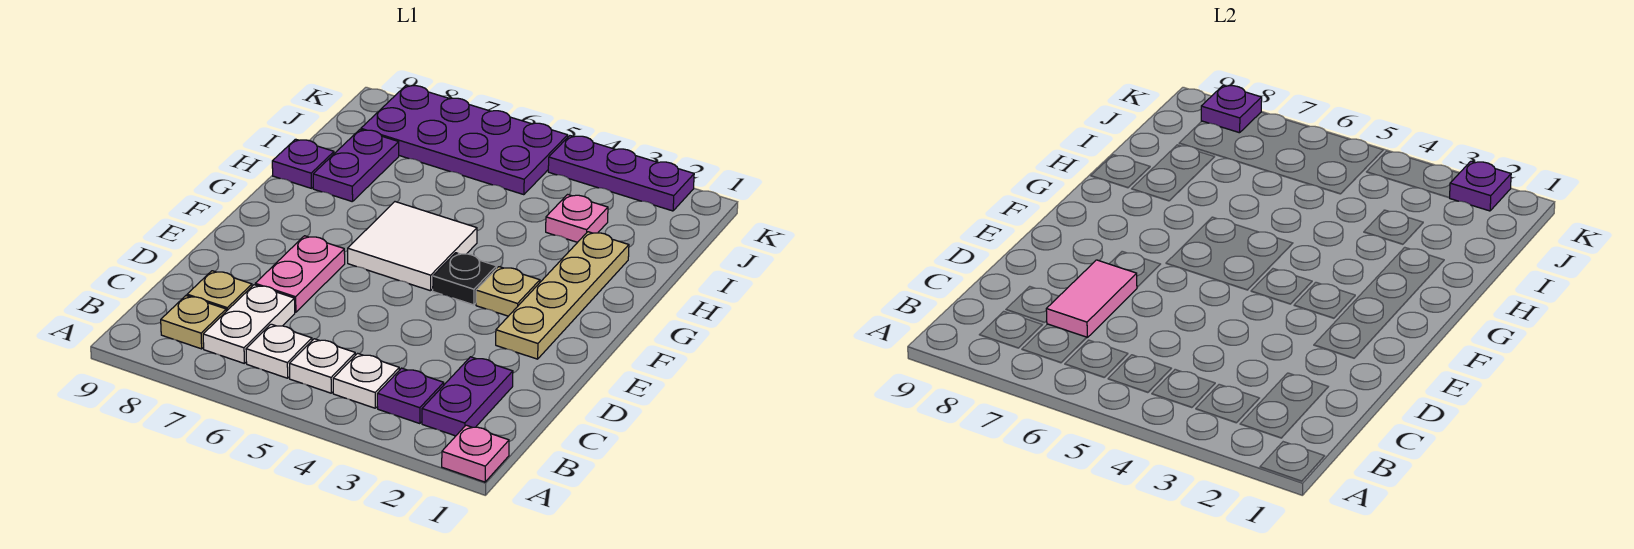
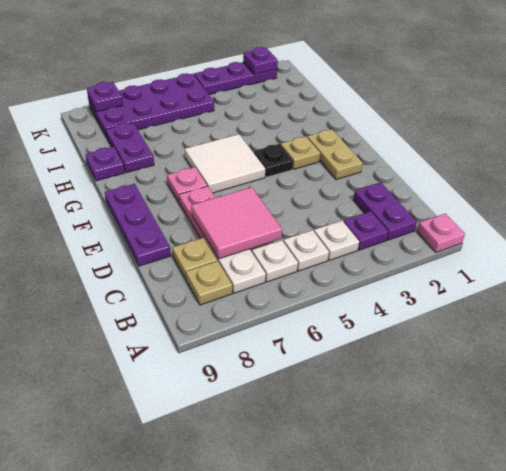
pink 1x2 tile [1046,260,1137,337] -> pink 2x2 tile [191,187,282,259]
none -> purple 1x3 plate [105,184,171,266]
tan 1x4 plate [496,232,629,359] -> tan 1x2 plate [307,129,363,180]
pink 1x1 plate [546,195,608,242] -> pink 1x1 plate moved to [167,167,207,202]

